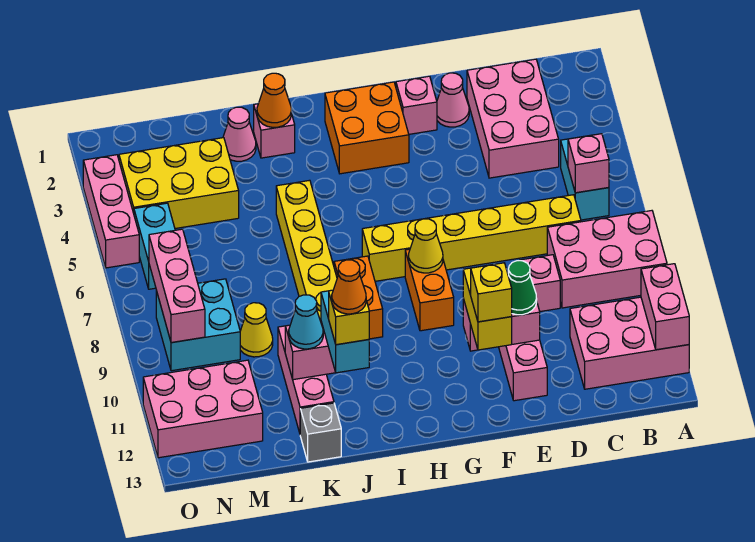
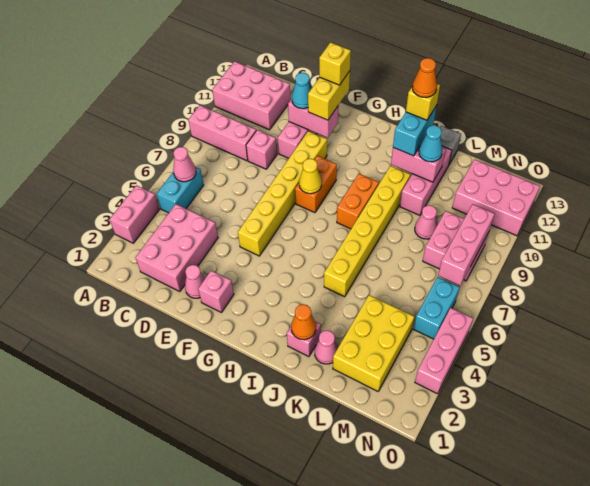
pink 2x3 brick [547,211,667,308] -> pink 1x3 brick [188,105,256,161]
pink 1x2 brick [641,264,689,350] -> pink 1x2 brick moved to [110,185,159,243]
pink 1x1 brick [568,134,609,193] -> pink 1x1 cone [173,147,196,182]
yellow 1x6 brick [362,195,581,281] -> yellow 1x6 brick turned to [238,131,327,256]
green 1x1 cone [508,261,537,315] -> cyan 1x1 cone [292,73,311,109]
orange 2x2 brick [325,82,409,174] -> none
yellow 2x3 brick [119,138,239,229] -> yellow 2x3 brick turned to [333,295,414,391]
yellow 1x1 cone [240,303,273,357] -> pink 1x1 cone [415,205,437,239]
cyan 2x2 brick [156,279,240,371] -> pink 2x2 brick [423,211,489,281]

